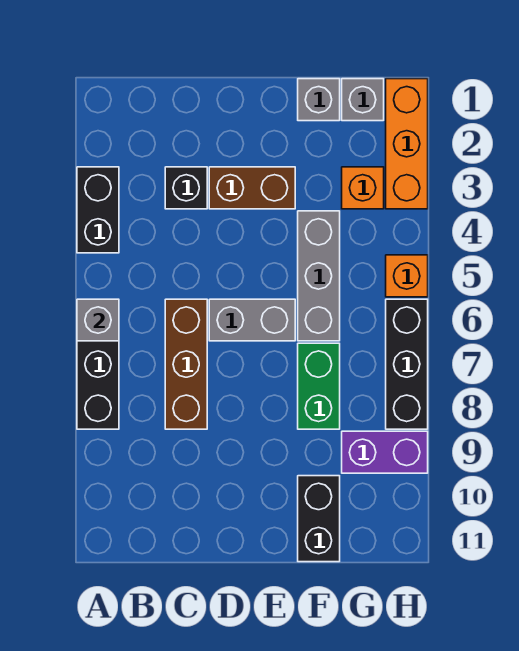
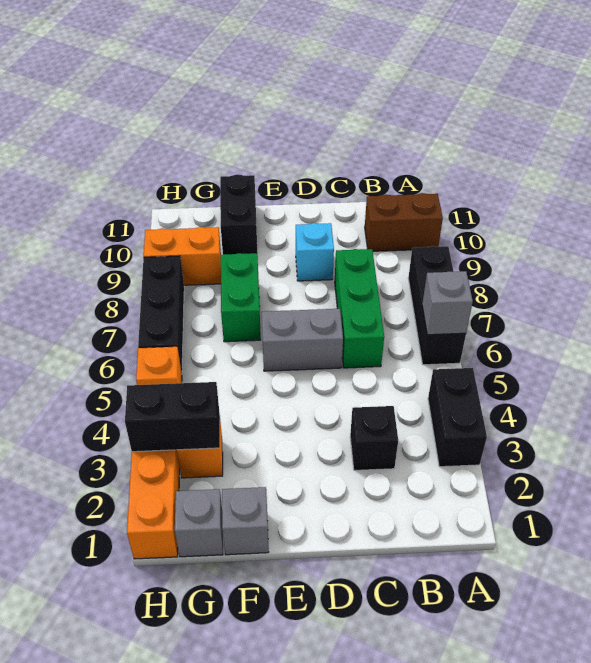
brown 1x3 brick [165,299,207,429] -> green 1x3 brick [335,249,384,368]
brown 1x2 brick [209,167,295,209] -> brown 1x2 brick moved to [365,193,443,251]
none -> cyan 1x1 brick [296,223,334,281]
grey 1x3 brick [298,211,340,341] -> none
none -> black 1x2 brick [125,382,220,452]
purple 1x2 brick [342,431,428,473] -> orange 1x2 brick [144,227,221,285]

